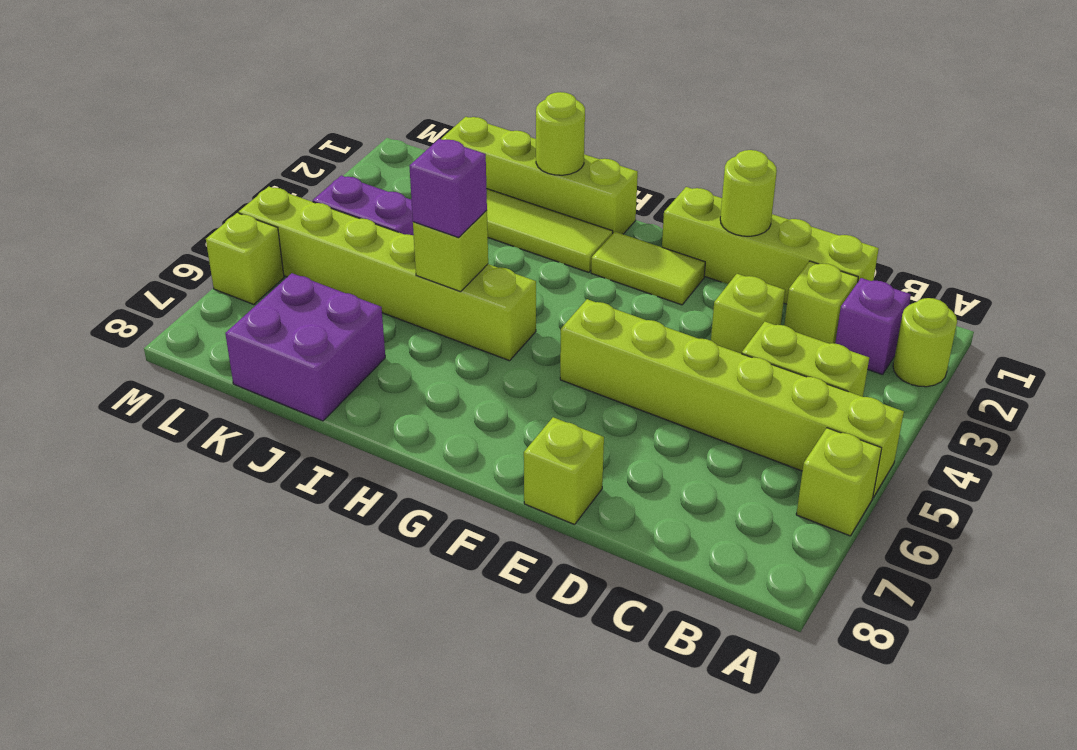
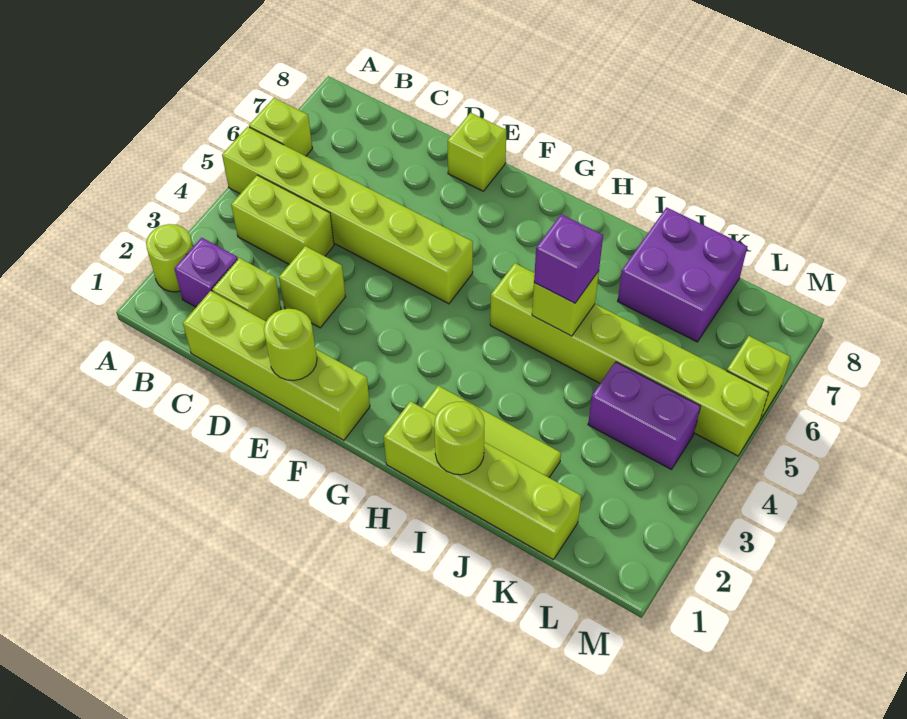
lime 1x2 tile [591,232,705,305] -> none

